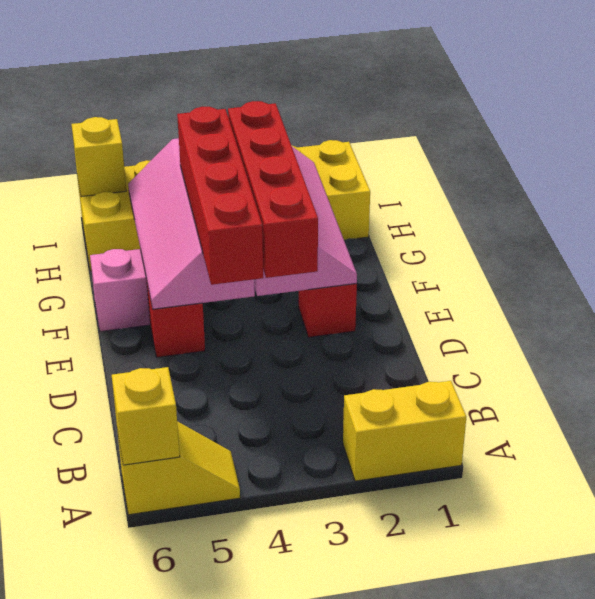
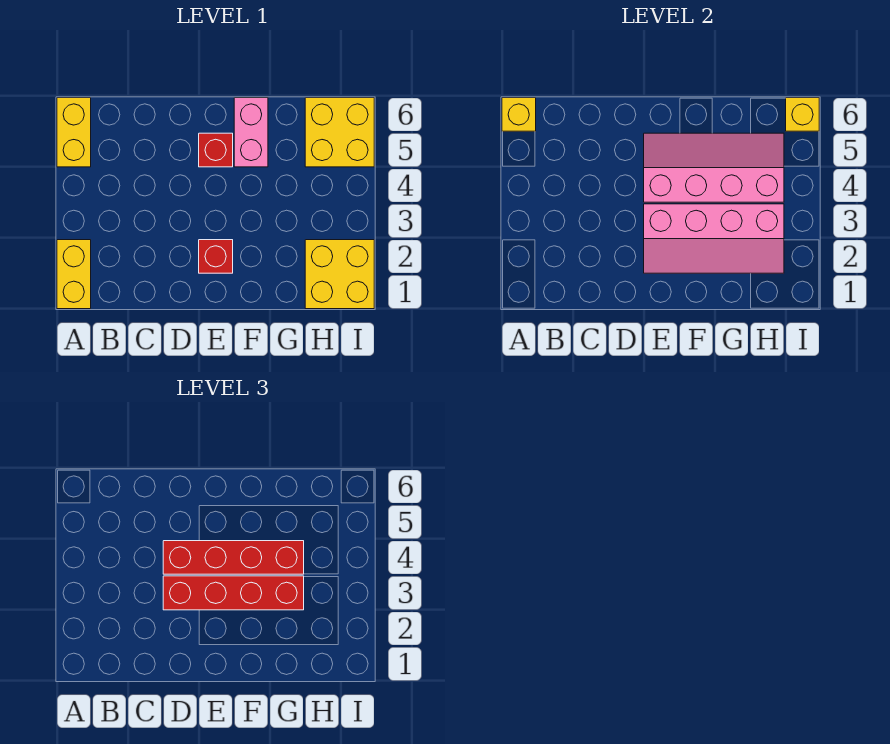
yellow 1x2 slope [118,421,240,515] -> yellow 1x2 brick [57,98,91,167]

